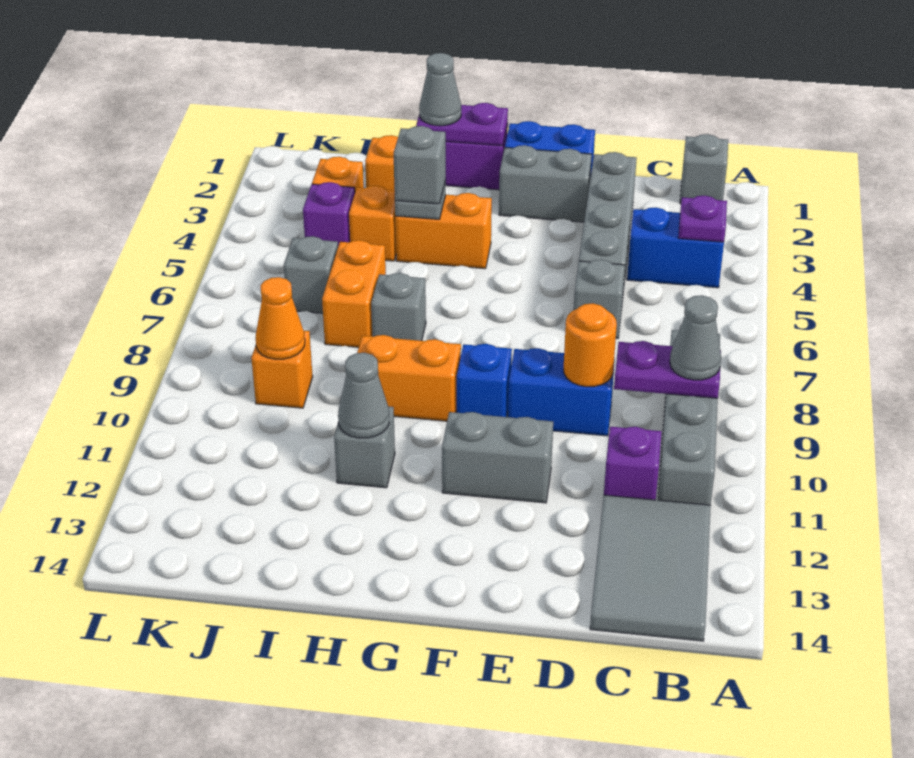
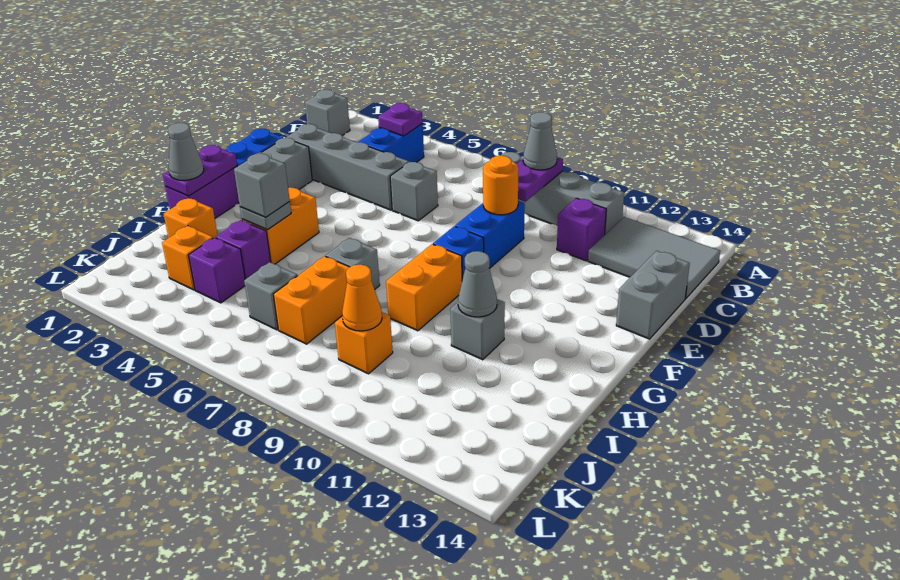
grey 1x2 brick [442,412,553,503] -> grey 1x2 brick moved to [616,251,690,339]
orange 1x1 brick [349,186,396,261] -> purple 1x1 brick [216,220,271,279]
orange 1x2 brick [322,240,386,347] -> orange 1x2 brick turned to [273,256,349,344]

